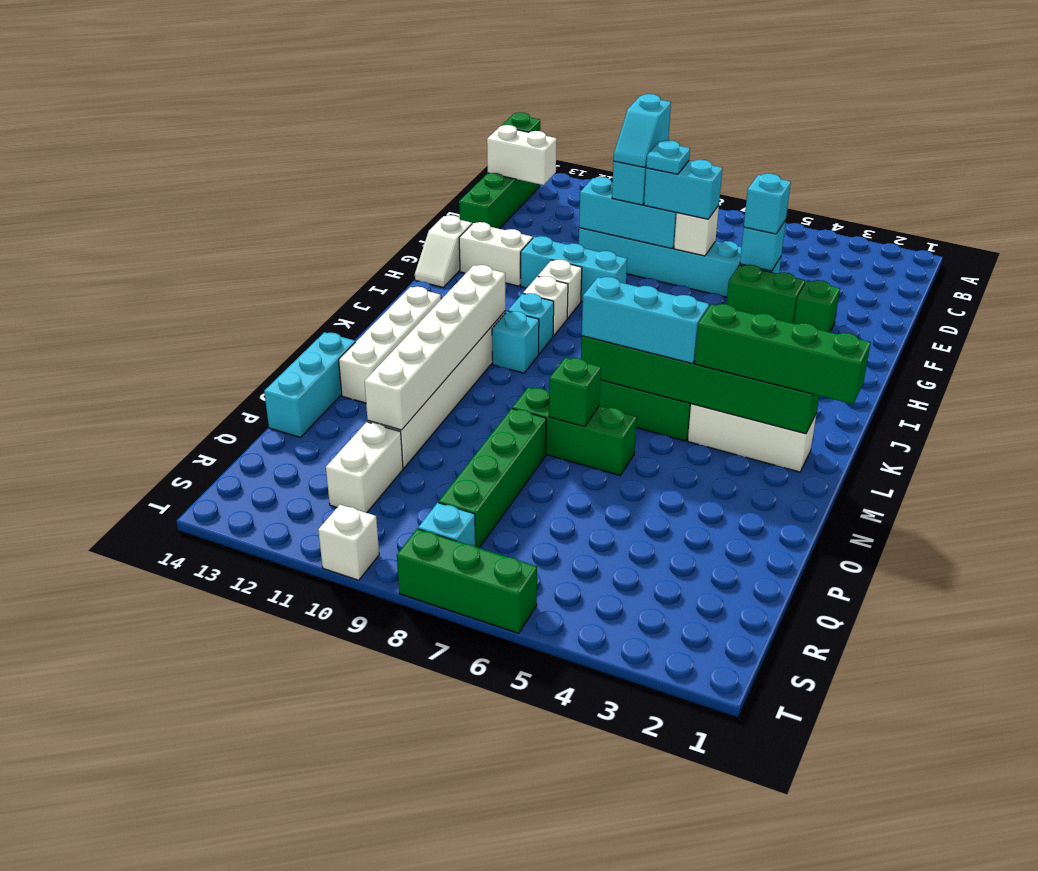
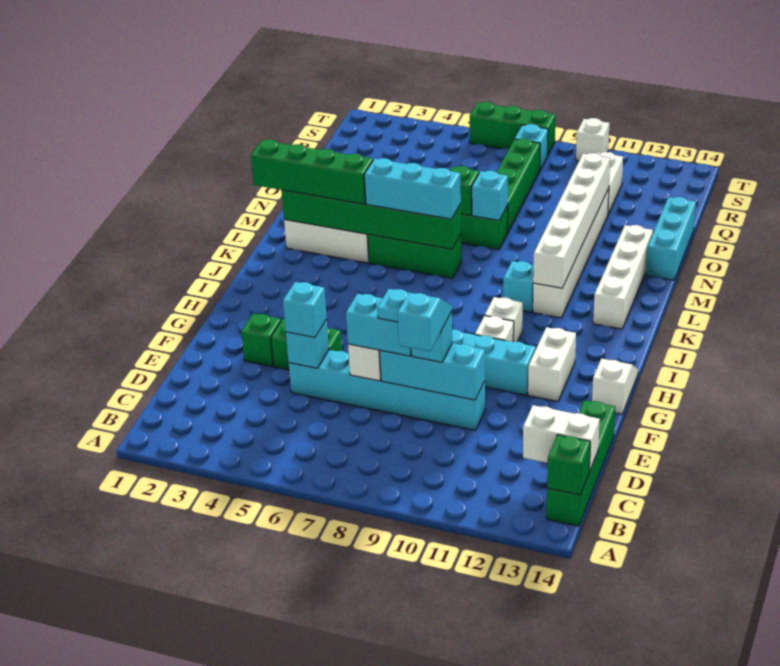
white 1x2 brick [459,222,533,286] -> white 1x2 brick turned to [528,327,576,402]
cyan 1x1 brick [508,293,554,354] -> cyan 1x1 brick moved to [472,171,508,220]

